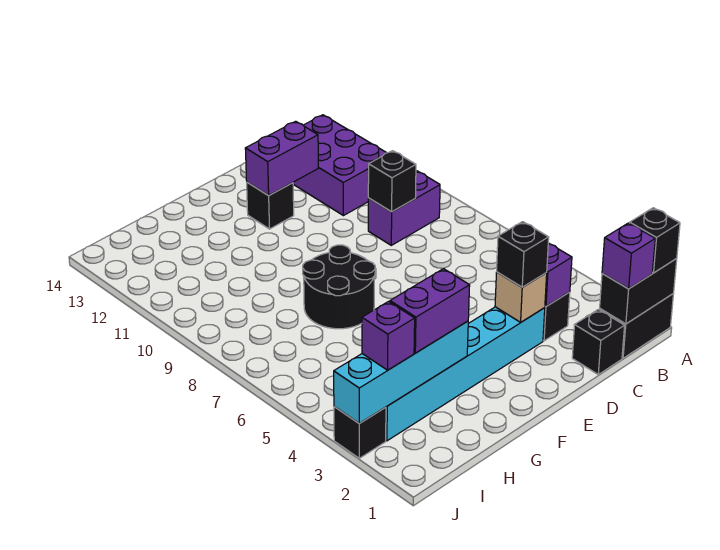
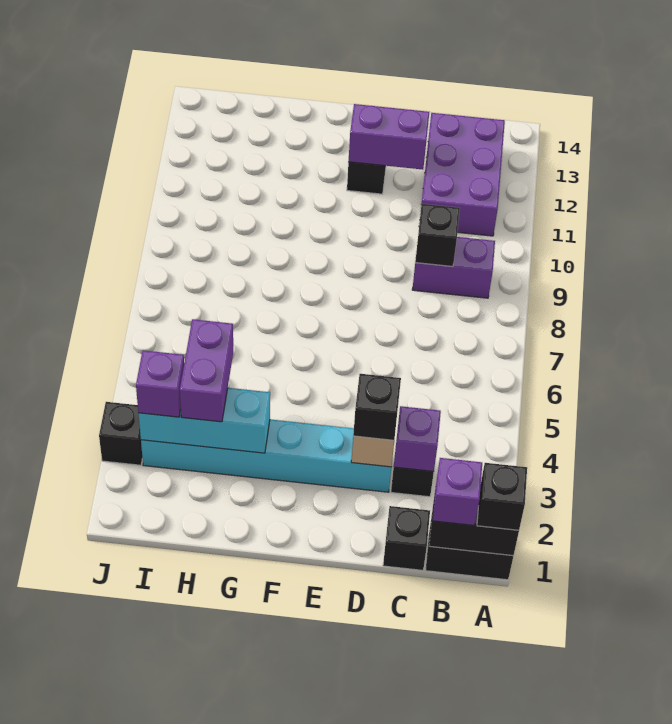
black 2x2 round brick [303,245,375,329] -> none
cyan 1x4 brick [334,321,468,423] -> cyan 1x3 brick [138,388,270,453]
purple 1x2 brick [390,269,470,353] -> purple 1x2 brick turned to [180,319,233,422]

